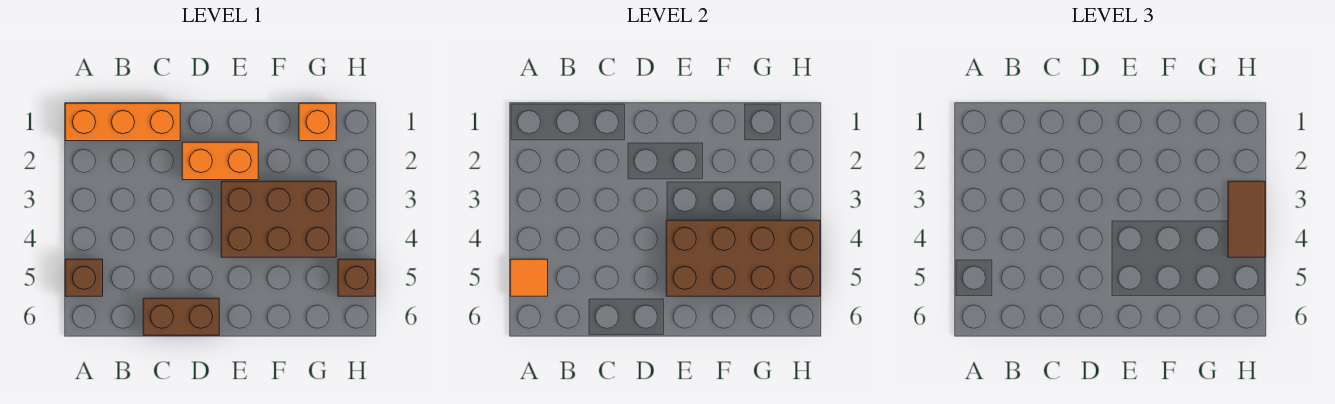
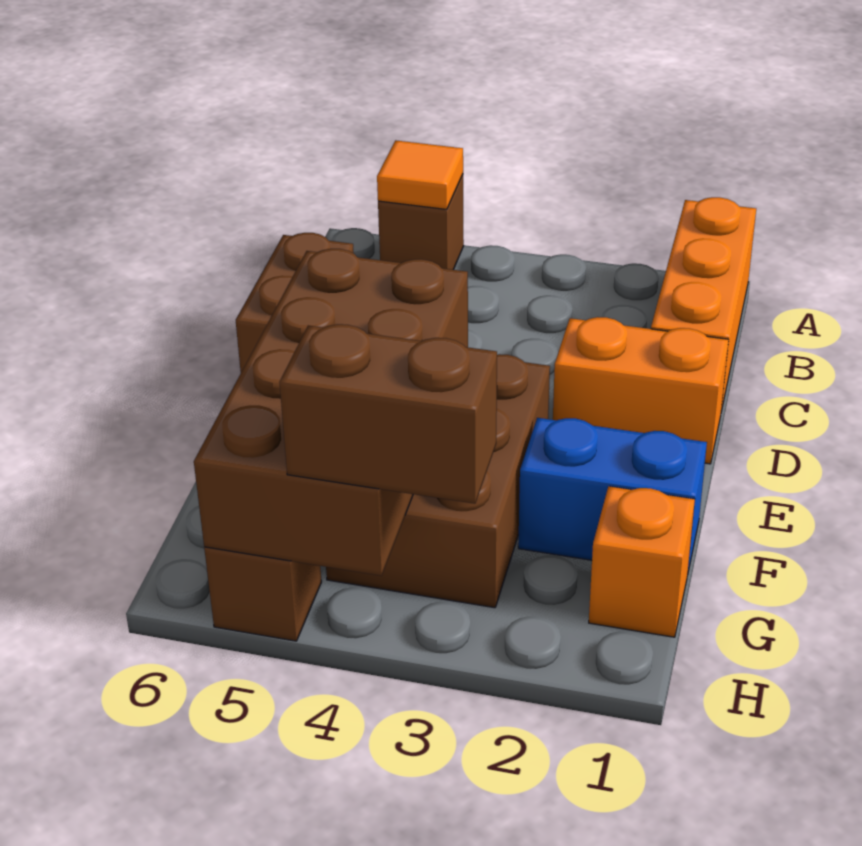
orange 1x2 brick [182,142,258,180] -> orange 1x2 brick turned to [553,317,729,464]
none -> blue 1x2 brick [518,418,707,575]
brown 1x2 tile [1228,181,1265,257] -> brown 1x2 brick [279,324,497,504]

